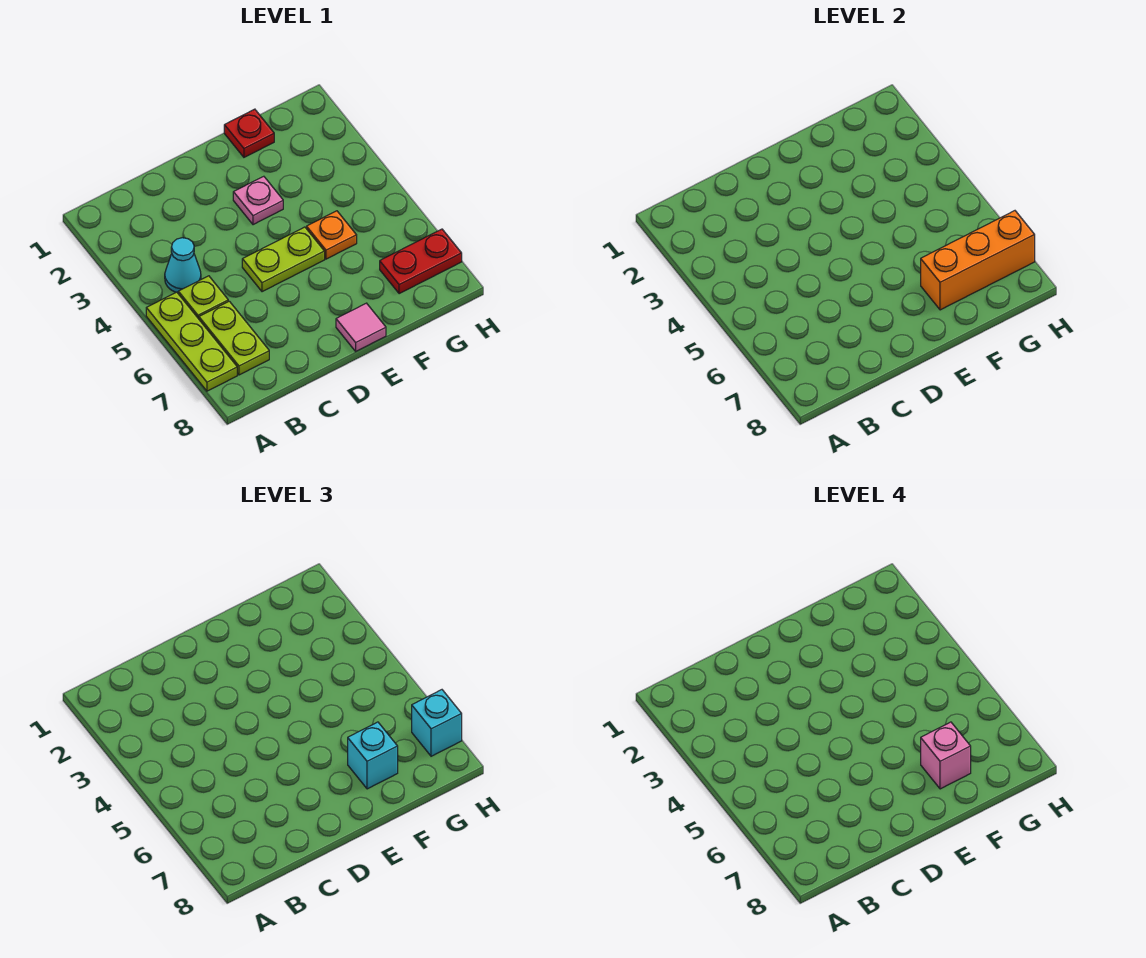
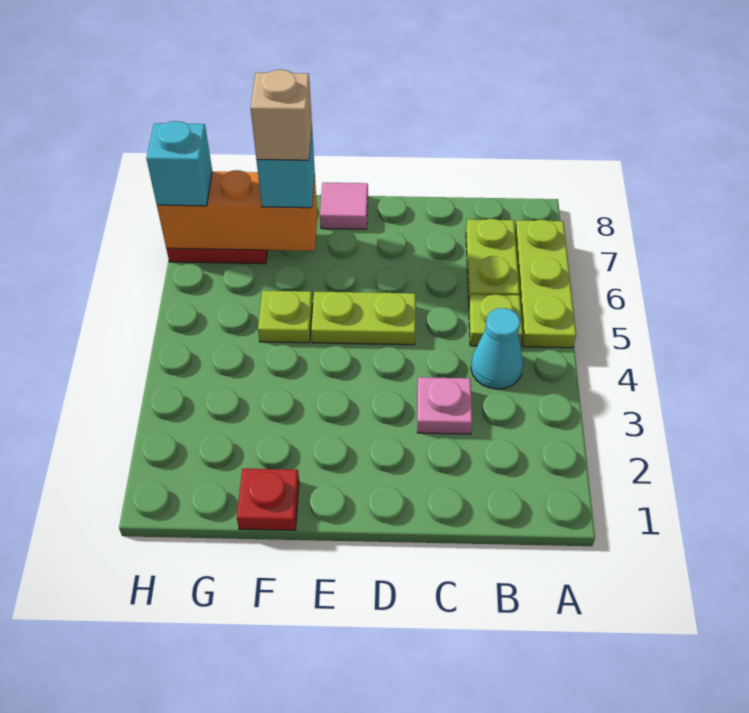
pink 1x1 plate [233,176,283,225] -> pink 1x1 plate moved to [417,377,472,434]
orange 1x1 plate [307,211,357,259] -> lime 1x1 plate [258,291,313,343]
pink 1x1 brick [921,722,971,789] -> tan 1x1 brick [251,70,312,160]

